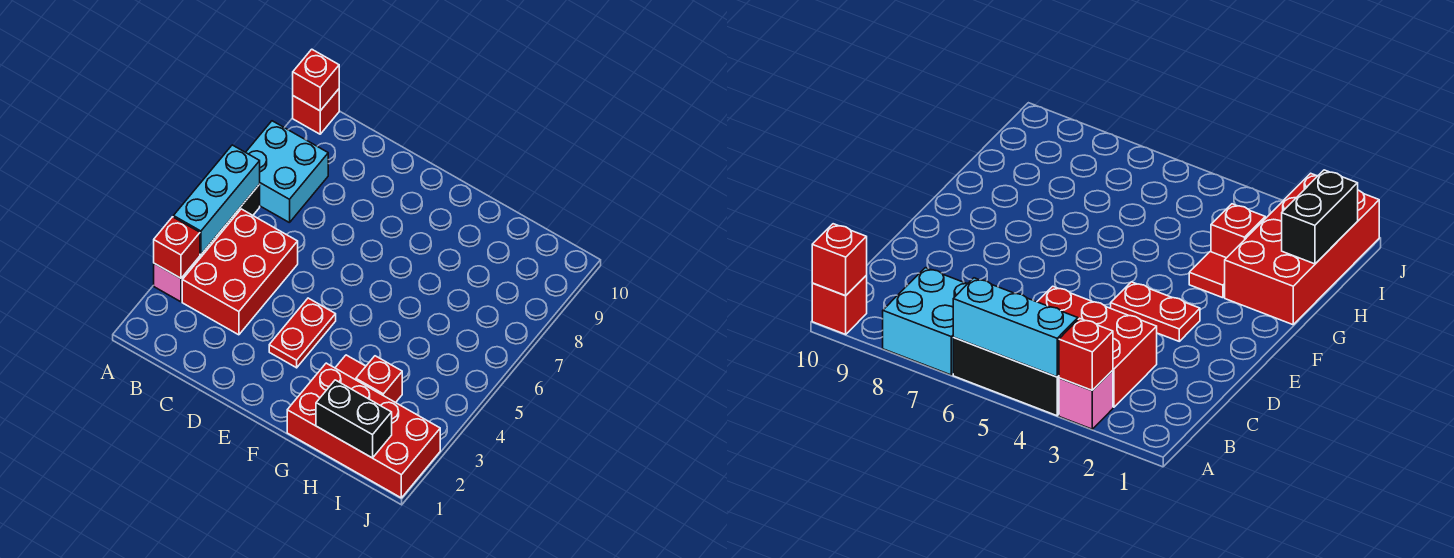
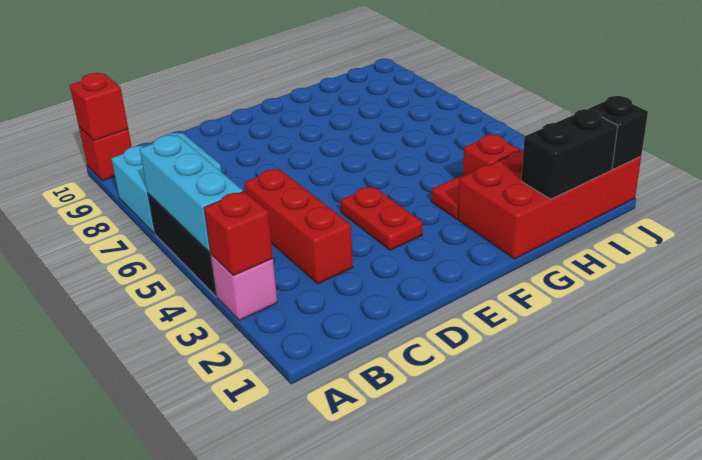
red 2x3 brick [182,209,298,335] -> red 1x3 brick [244,169,353,284]
none -> black 1x1 brick [589,96,648,169]

